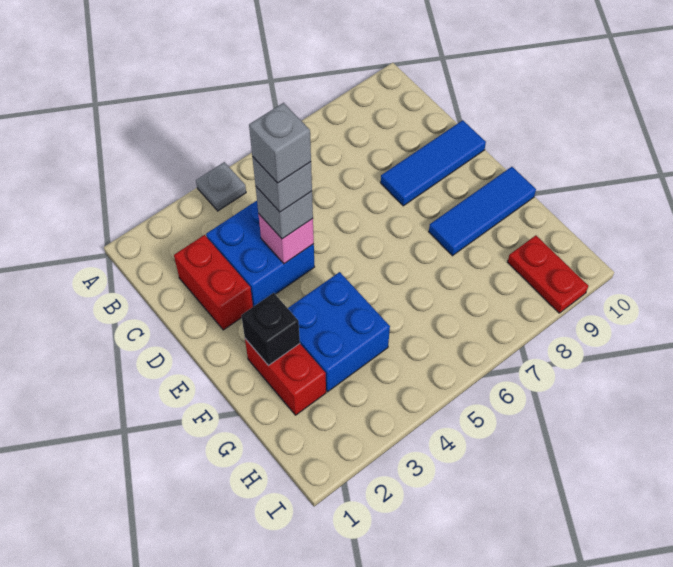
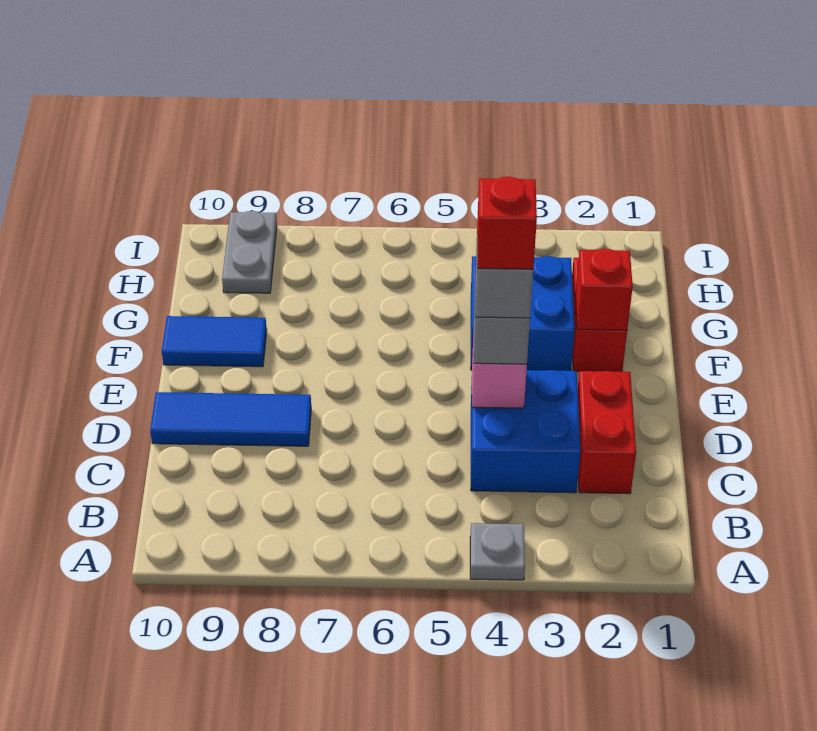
grey 1x1 brick [249,103,311,183] -> red 1x1 brick [477,177,537,269]
black 1x1 brick [241,293,300,366] -> red 1x1 brick [575,249,633,330]
blue 1x3 tile [429,167,536,256] -> blue 1x2 tile [162,316,267,367]
red 1x2 plate [508,235,588,313] -> grey 1x2 plate [222,211,277,293]

